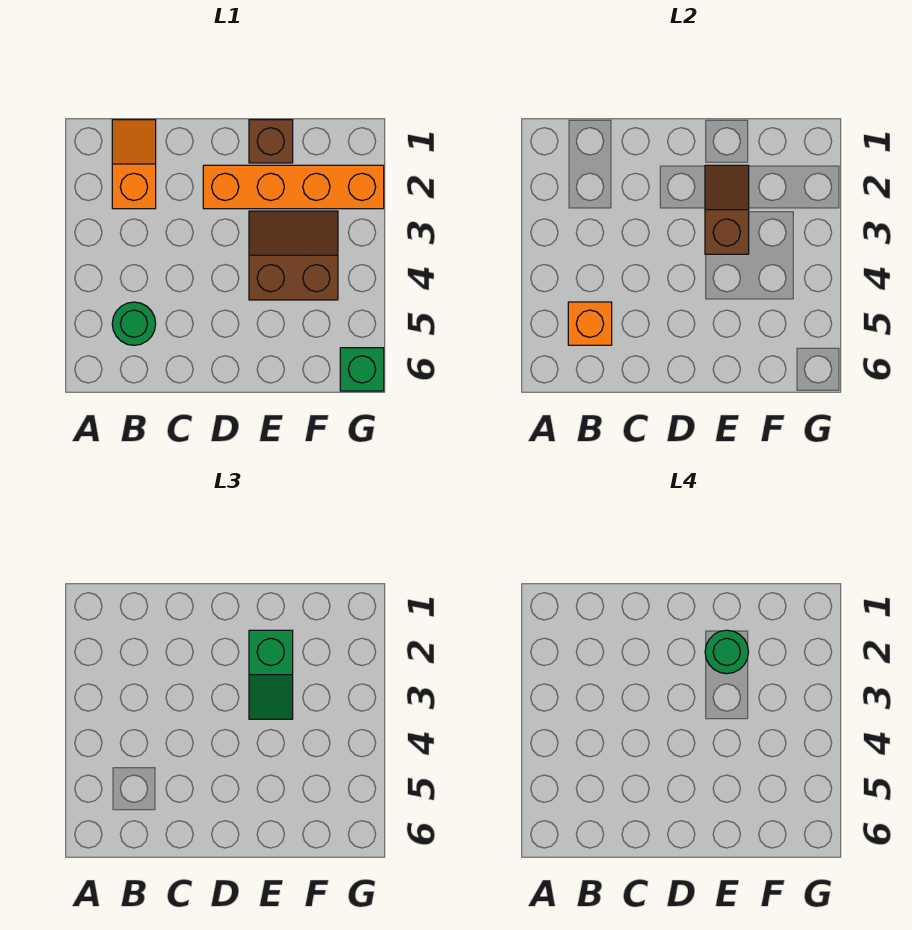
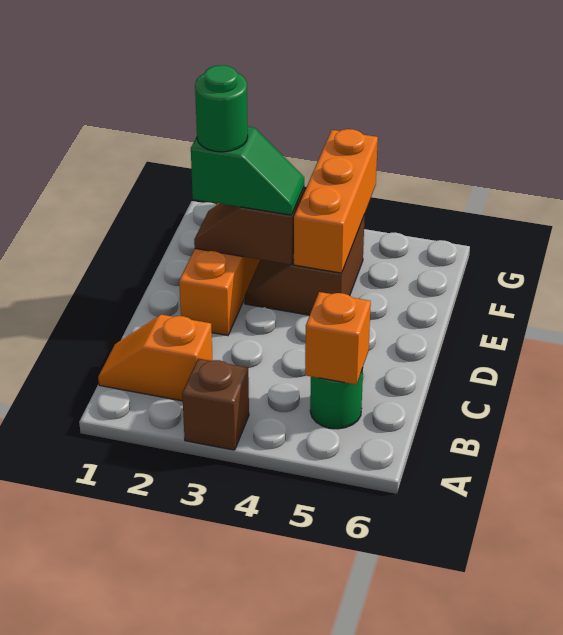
brown 1x1 brick [249,120,293,163] -> brown 1x1 brick moved to [182,359,249,450]
none -> orange 1x3 brick [294,129,378,273]
green 1x1 brick [340,348,384,391] -> none

